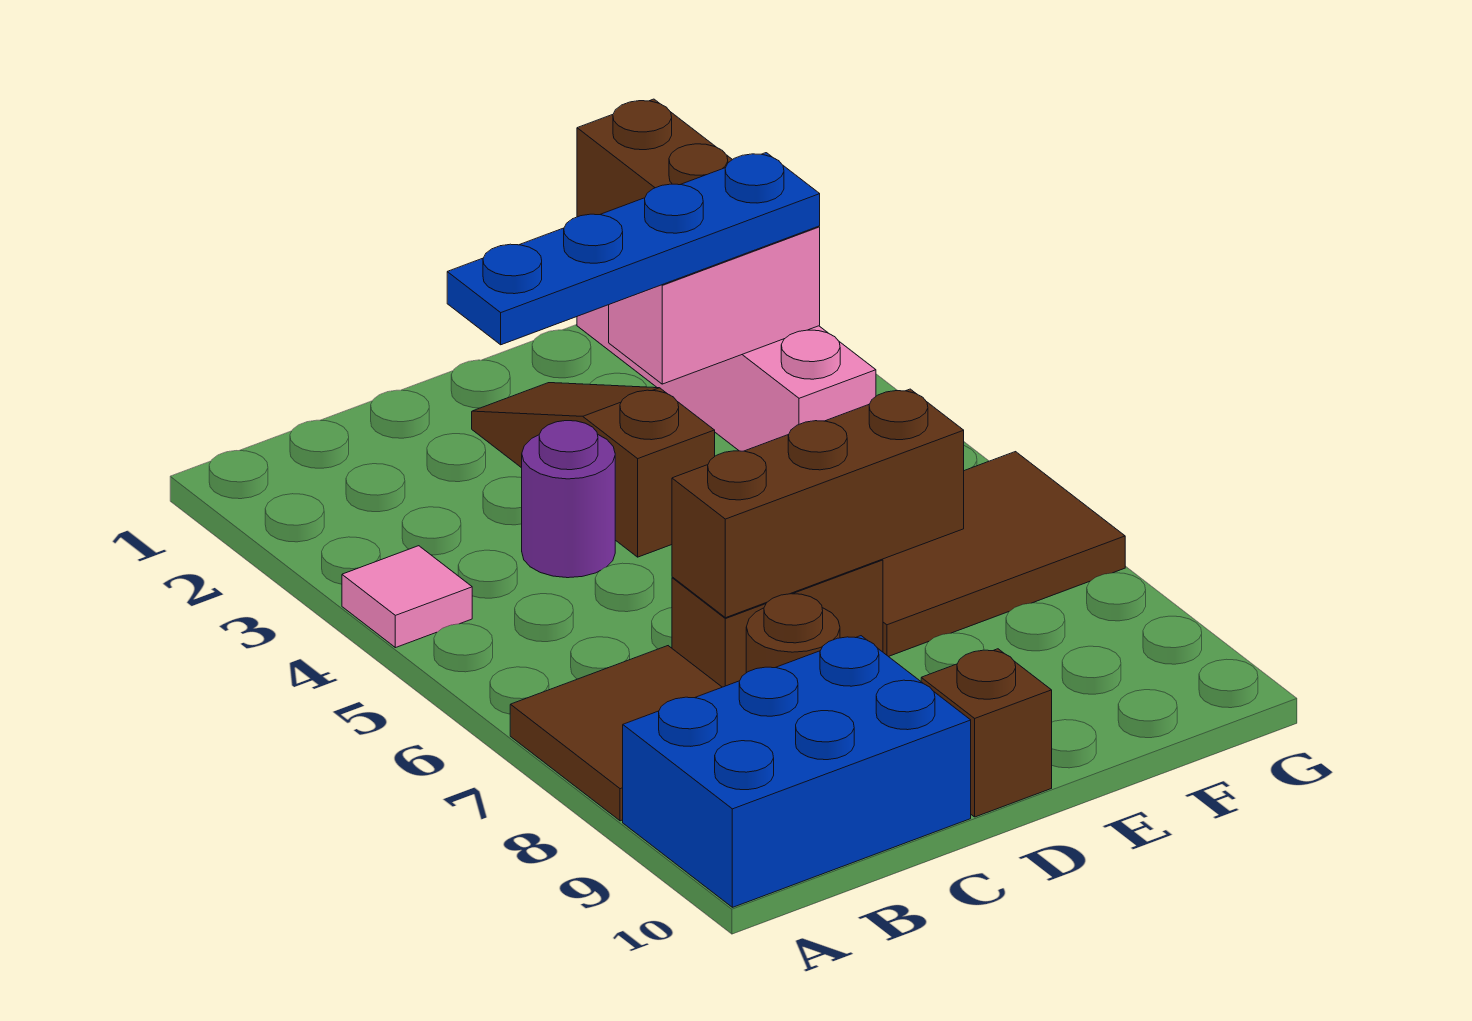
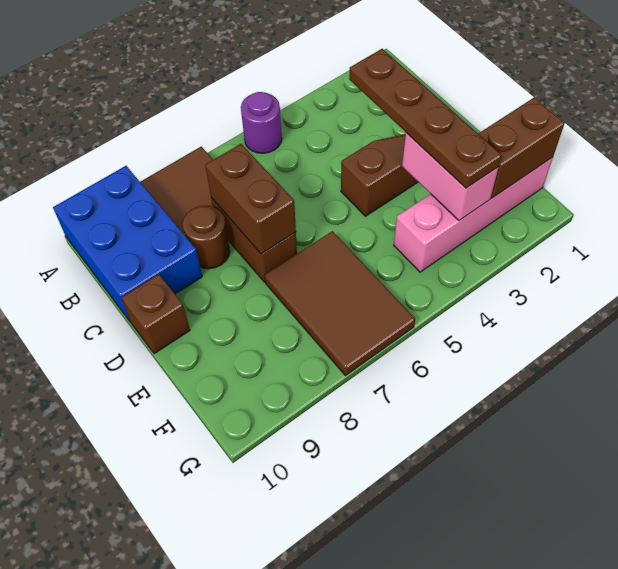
pink 1x1 tile [342,546,472,648] -> none
blue 1x4 plate [447,153,820,345] -> brown 1x4 plate [349,49,502,188]
purple 1x1 round brick [522,421,615,578] -> purple 1x1 round brick moved to [241,92,282,153]
brown 1x3 brick [672,389,964,618] -> brown 1x2 brick [205,144,296,254]

